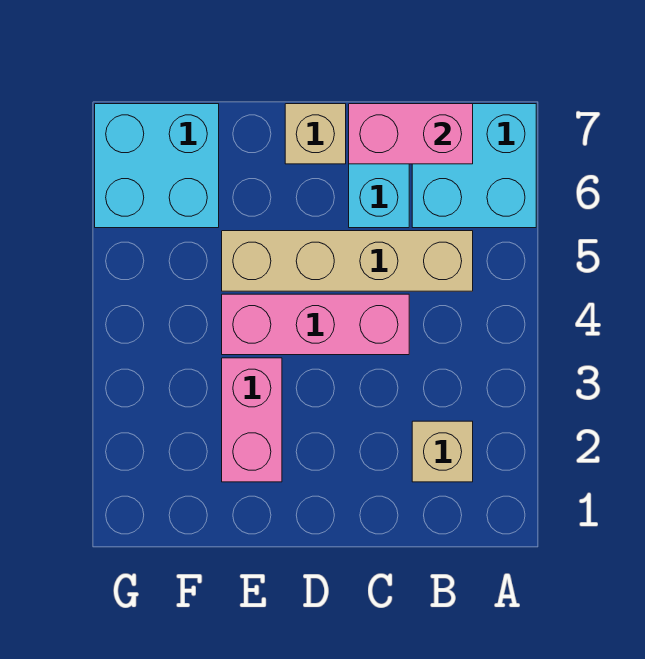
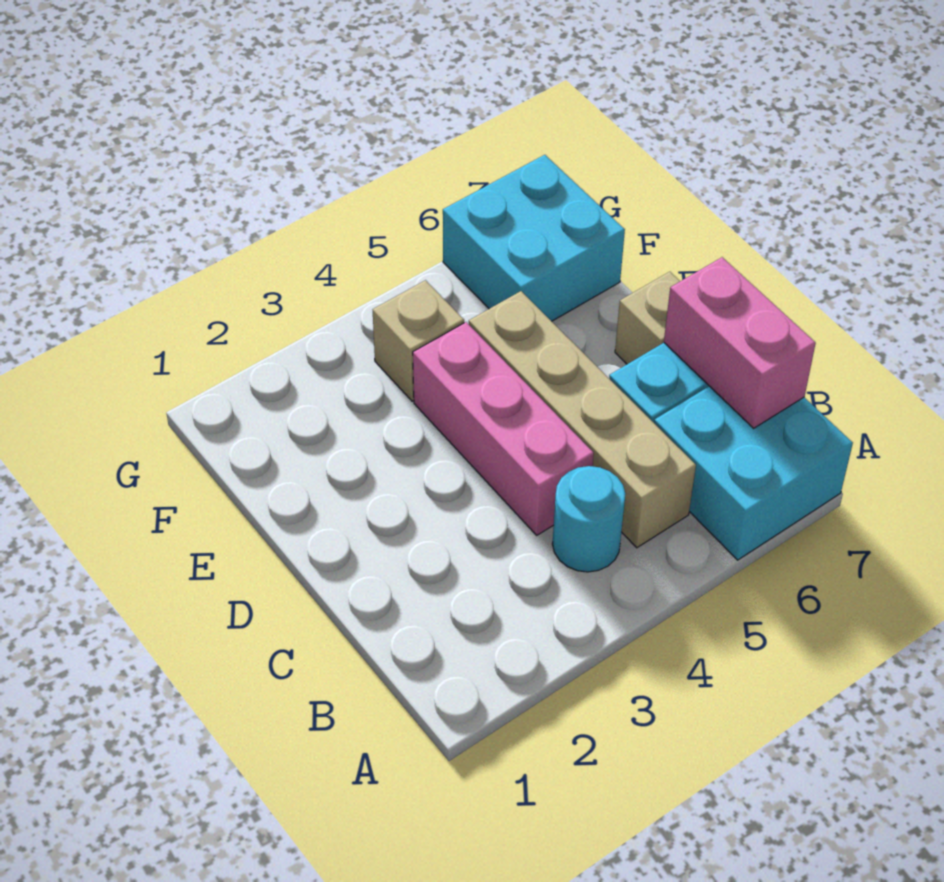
tan 1x1 brick [412,421,473,482] -> tan 1x1 brick moved to [373,280,464,401]
none -> cyan 1x1 round brick [552,466,625,572]
pink 1x2 brick [222,358,282,482] -> none

